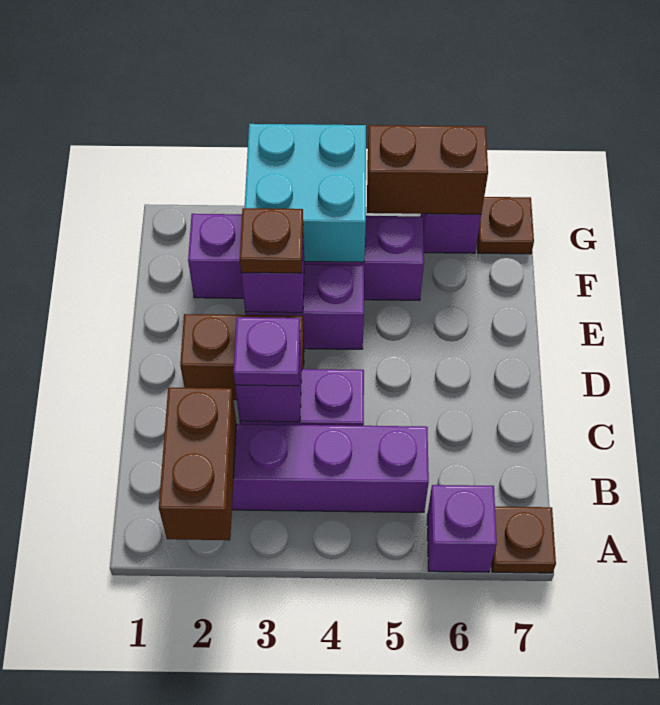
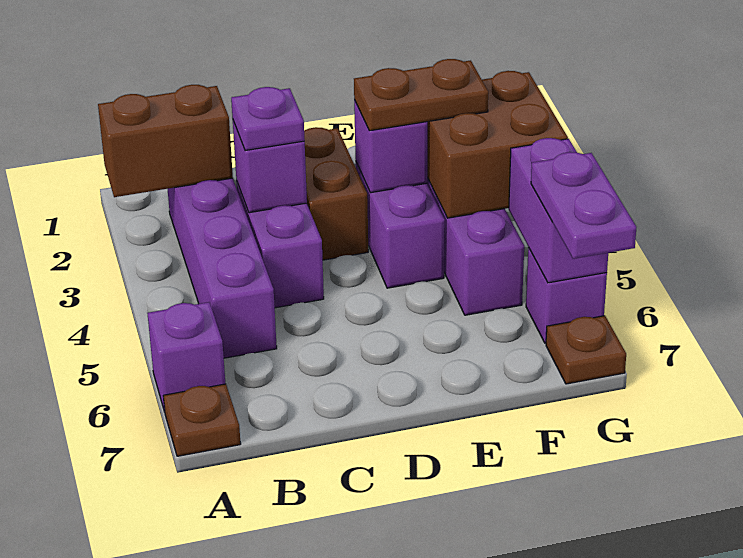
brown 1x1 plate [240,208,303,273] -> brown 1x2 plate [354,59,488,131]
cyan 2x2 brick [245,124,366,262] -> brown 2x2 brick [427,71,568,218]
brown 1x2 brick [367,125,488,214] -> purple 1x2 brick [509,138,608,283]
none -> purple 1x2 plate [531,152,636,259]

